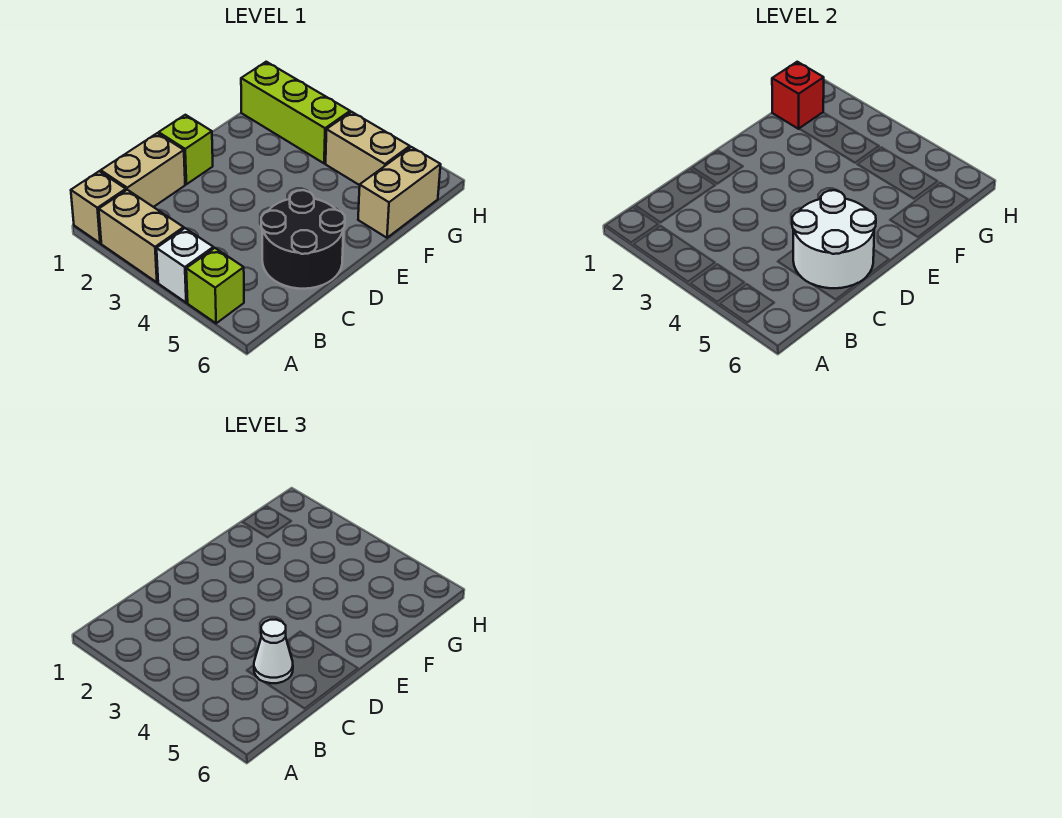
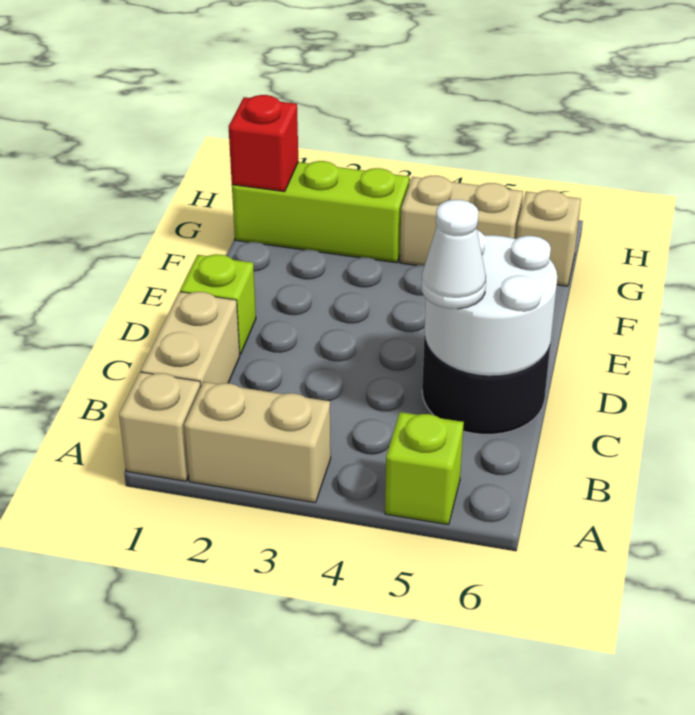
white 1x1 brick [157,228,213,303] -> none
tan 1x2 brick [358,147,441,238] -> tan 1x1 brick [517,190,581,286]

